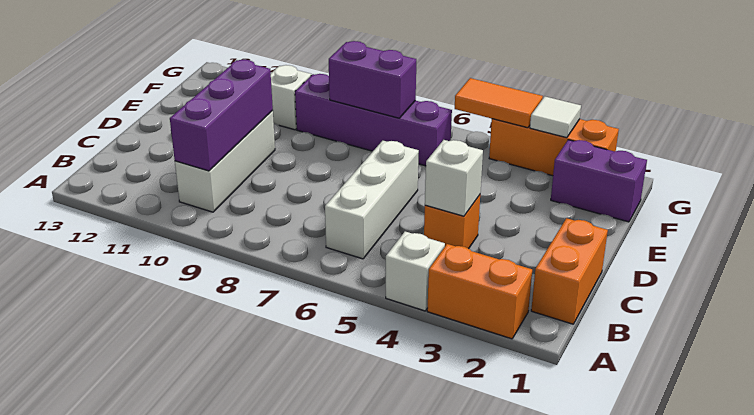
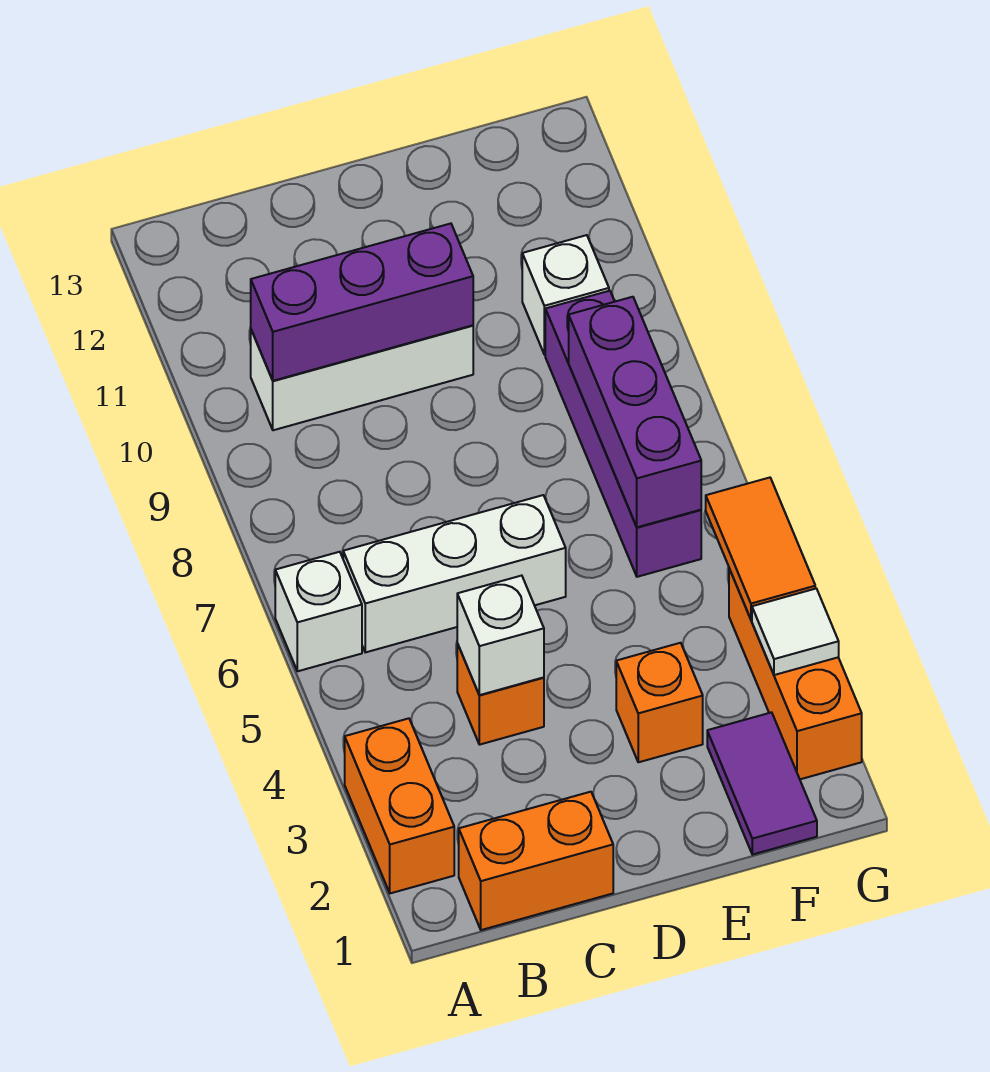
white 1x1 brick [386,231,445,311] -> white 1x1 brick moved to [275,552,362,671]
none -> orange 1x1 brick [616,643,703,762]
purple 1x2 brick [551,140,647,222] -> purple 1x2 tile [707,712,817,855]
purple 1x2 brick [329,41,416,118] -> purple 1x3 brick [569,297,701,527]

